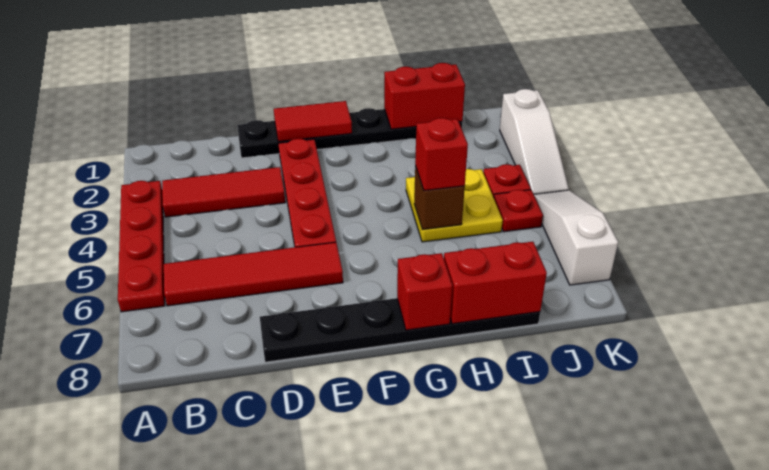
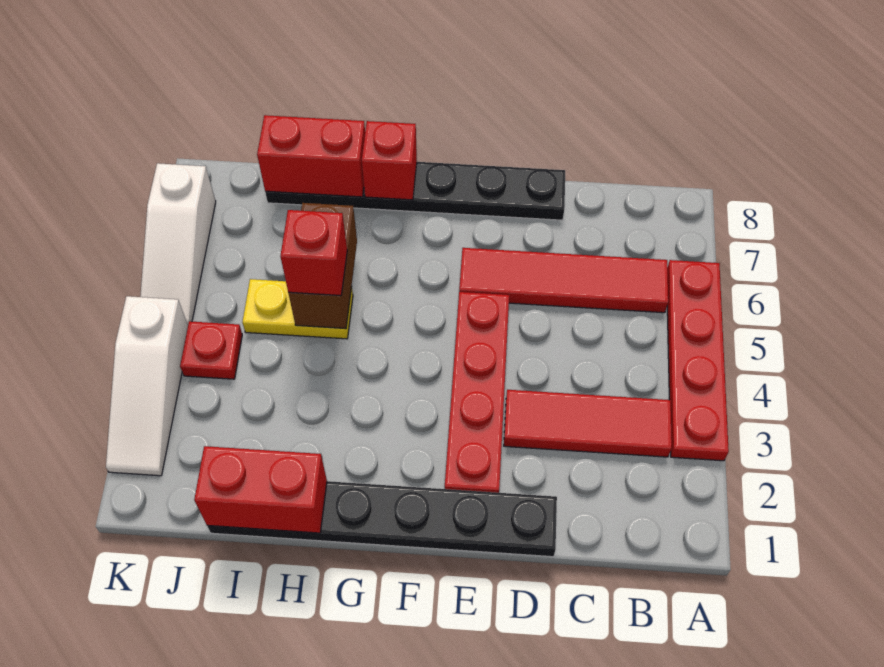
red 1x2 tile [274,101,352,142] -> none
yellow 2x2 plate [406,169,503,242] -> yellow 1x2 plate [242,279,353,339]
brown 1x1 brick [414,166,465,230] -> brown 1x2 brick [288,203,357,329]
red 1x1 plate [494,190,543,232] -> none
white 1x3 slope [500,89,569,194] -> white 1x3 slope turned to [106,296,188,476]

